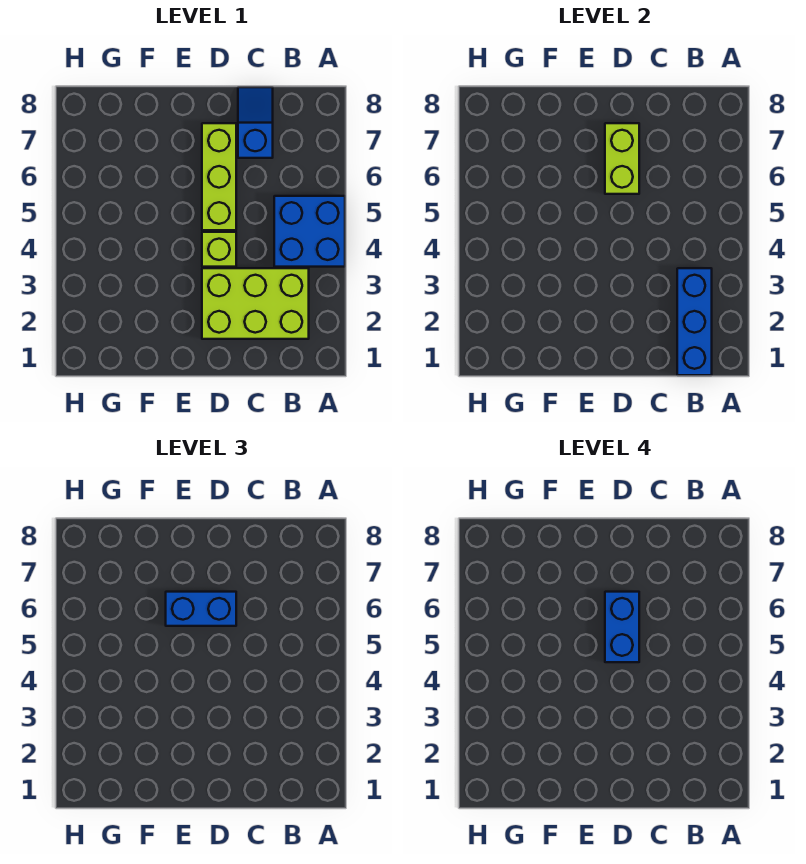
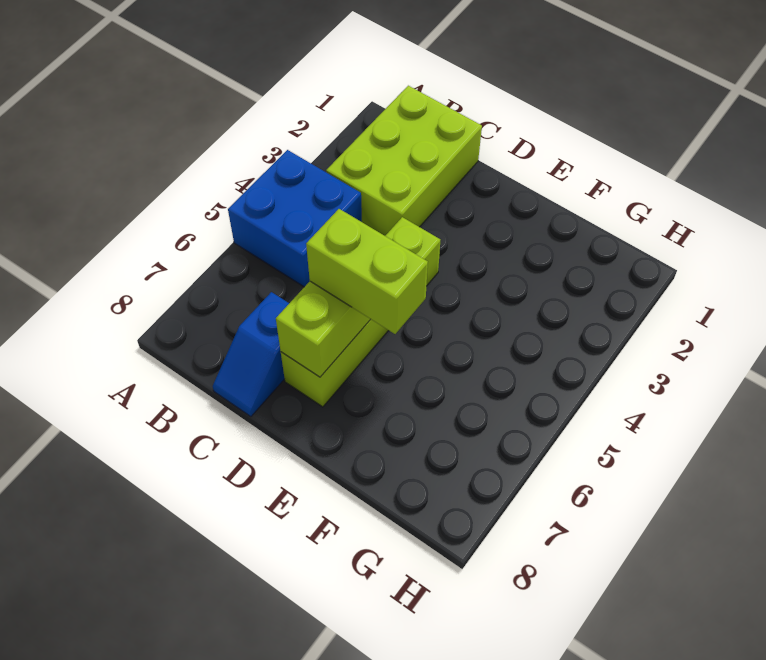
blue 1x3 brick [677,268,712,375] -> none
lime 2x3 brick [202,268,309,339] -> lime 2x3 brick turned to [326,86,482,236]
blue 1x2 brick [605,592,639,662] -> none
blue 1x2 brick [166,592,236,626] -> lime 1x2 brick [306,209,428,334]

